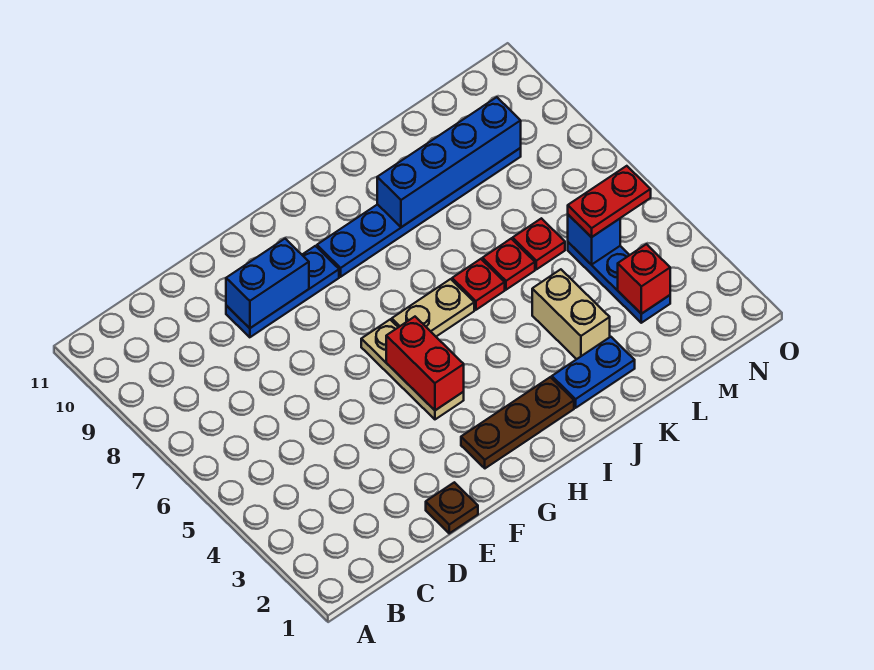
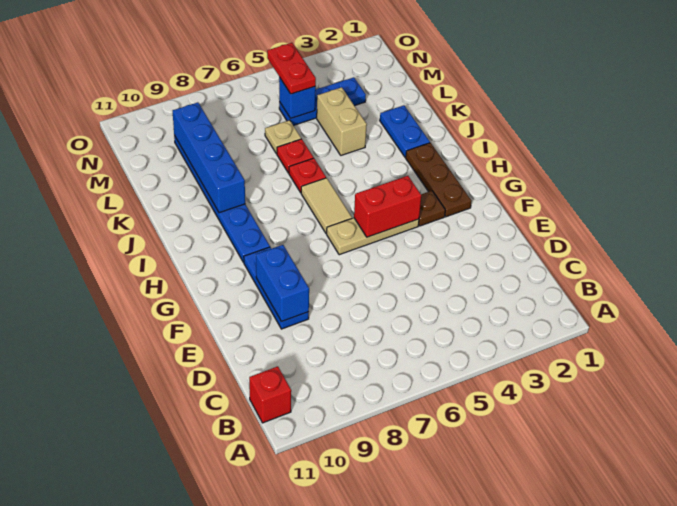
brown 1x1 plate [426,482,478,533] -> brown 1x1 plate moved to [419,191,445,226]
tan 1x2 plate [392,279,474,336] -> tan 1x2 tile [301,178,352,234]
tan 1x2 brick [532,269,610,359] -> tan 1x2 brick turned to [317,87,367,155]
red 1x1 plate [513,218,565,269] -> tan 1x1 plate [265,120,301,154]
red 1x1 brick [618,244,670,314] -> red 1x1 brick moved to [249,366,291,423]

